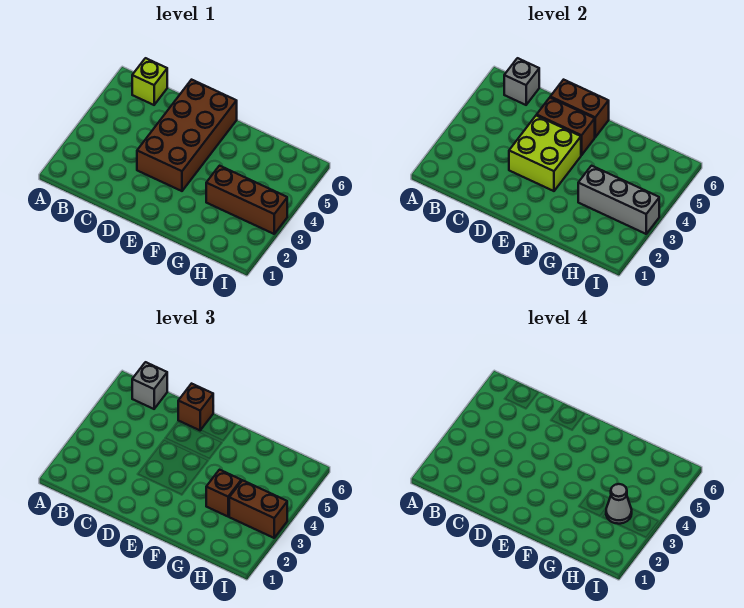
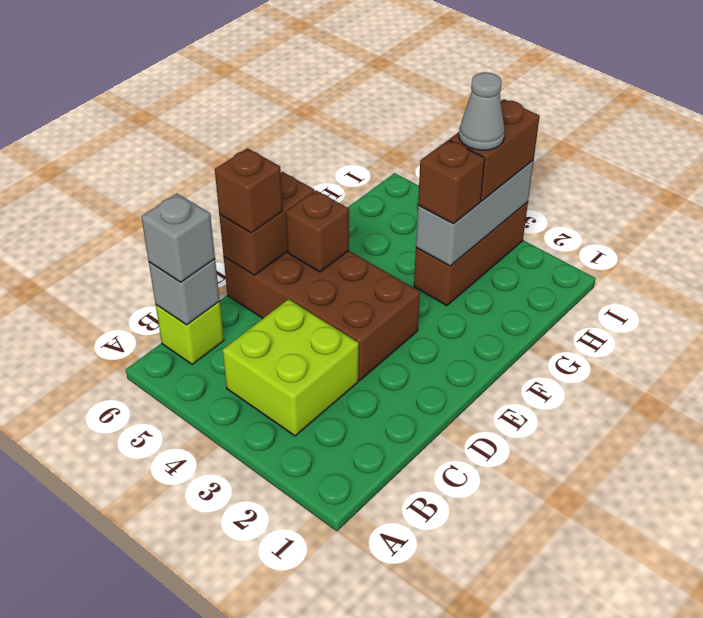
lime 2x2 brick [509,115,581,191] -> lime 2x2 brick moved to [223,299,359,436]
brown 1x2 brick [537,98,595,155] -> brown 1x1 brick [286,191,349,272]

